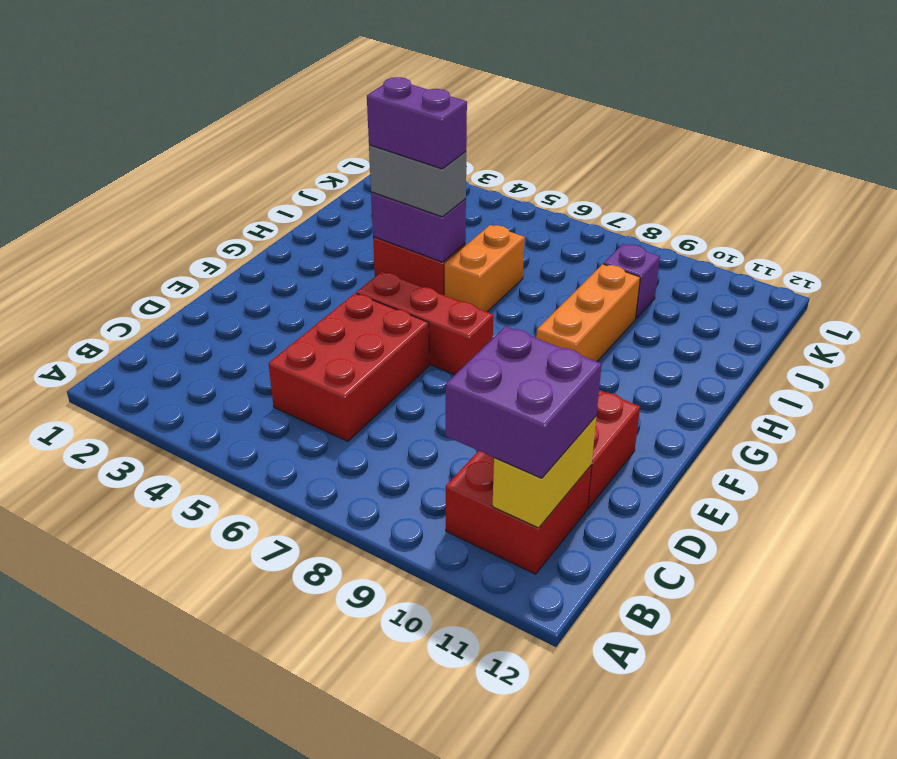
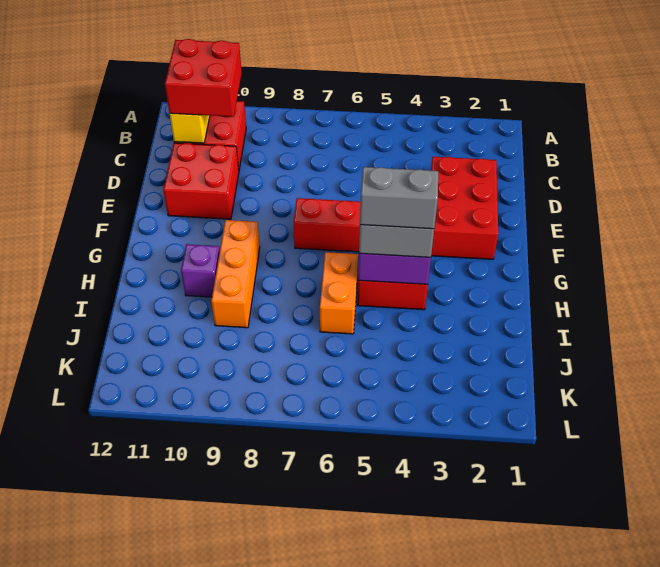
purple 2x2 brick [446,326,602,478] -> red 2x2 brick [165,39,242,117]
red 2x3 brick [268,293,429,441] -> red 2x3 brick moved to [431,157,498,259]
purple 1x2 brick [367,77,467,169] -> grey 1x2 brick [360,167,438,229]
purple 1x1 brick [604,244,660,318] -> purple 1x1 brick moved to [181,244,220,297]

